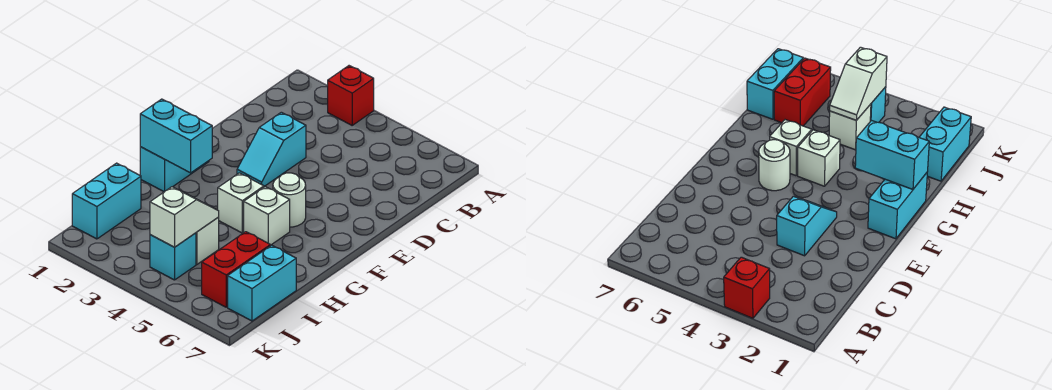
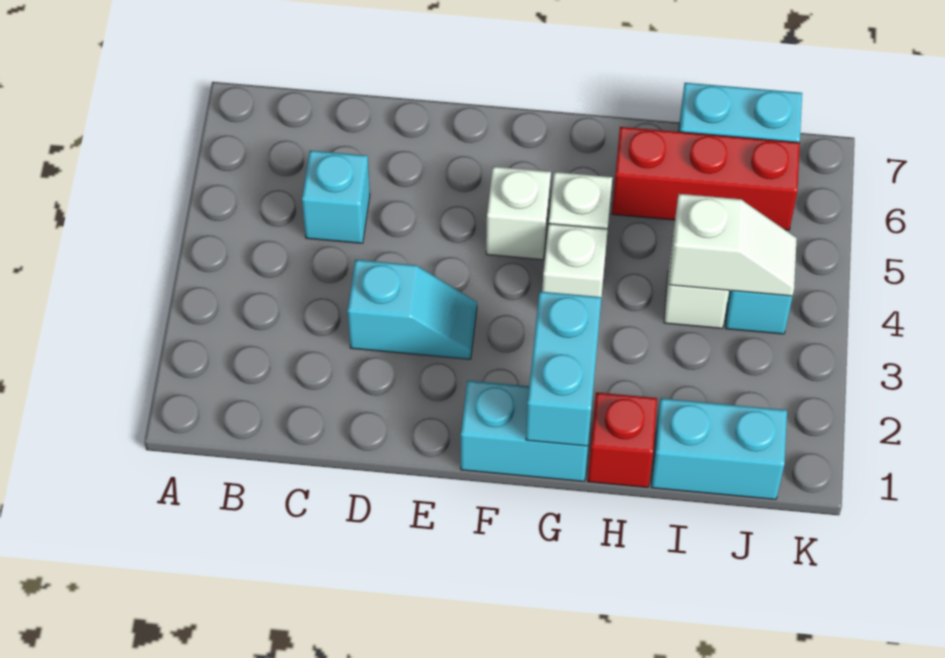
red 1x1 brick [328,66,374,125] -> red 1x1 brick moved to [588,392,657,487]
none -> cyan 1x1 brick [302,150,370,243]
white 1x1 round brick [273,173,306,227] -> white 1x1 brick [486,167,551,260]
white 1x2 slope [150,187,219,247] -> white 1x2 slope turned to [669,194,797,296]
red 1x2 brick [202,232,270,307] -> red 1x3 brick [612,127,800,230]

